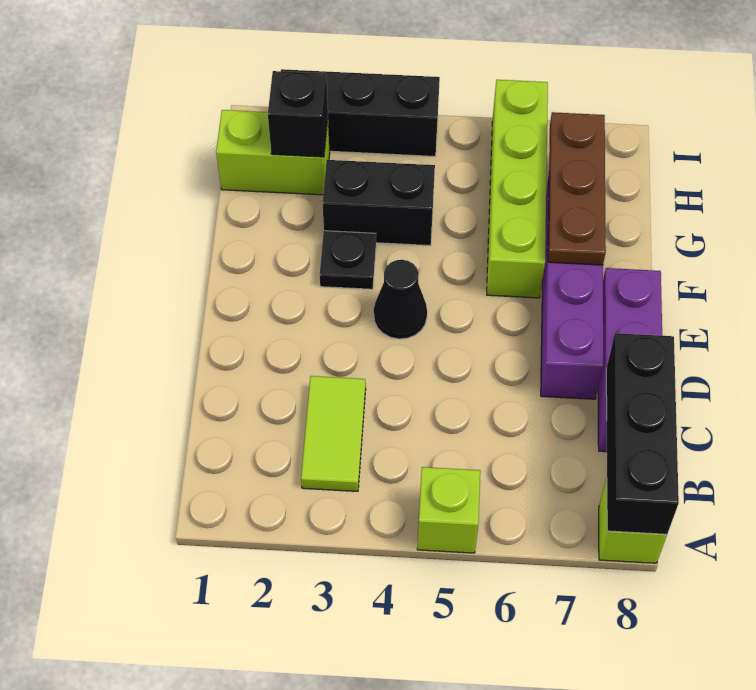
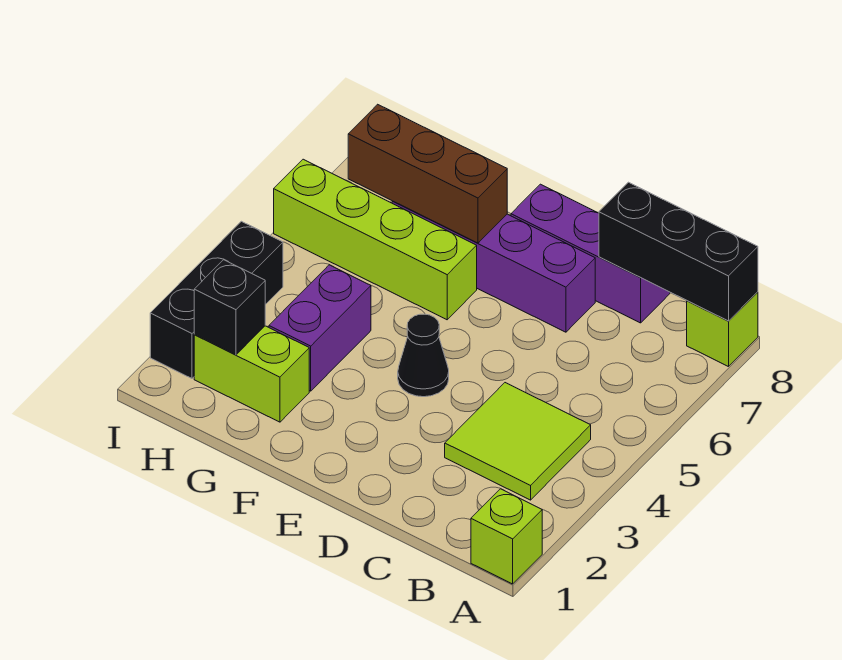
lime 1x1 brick [417,467,480,553] -> lime 1x1 brick moved to [471,489,542,584]
lime 1x2 tile [301,376,366,491] -> lime 2x2 tile [445,383,591,500]
black 1x1 plate [320,231,376,289] -> none
brown 1x3 plate [548,112,606,265] -> brown 1x3 brick [348,104,507,243]
black 1x2 brick [323,160,435,246] -> purple 1x2 brick [269,265,371,391]
lime 1x2 brick [216,110,330,195] -> lime 1x2 brick turned to [194,326,309,422]

